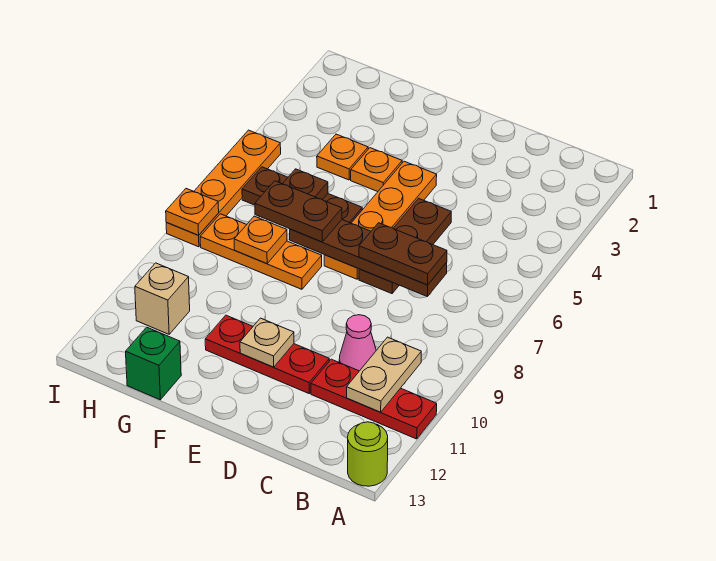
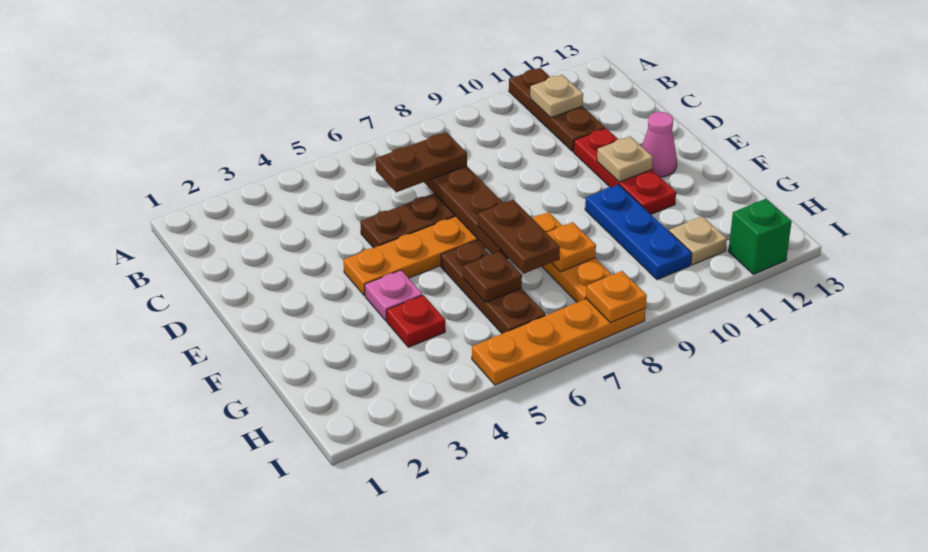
red 1x3 plate [311,359,437,439] -> brown 1x3 plate [509,68,605,151]
lime 1x1 round brick [348,422,388,486] -> none
tan 1x2 plate [347,337,421,412] -> tan 1x1 plate [530,75,583,118]
brown 1x2 plate [359,223,447,285] -> brown 1x2 plate turned to [376,132,467,192]
pink 1x1 cone [339,315,376,371] -> pink 1x1 cone moved to [642,112,677,177]
orange 1x1 plate [351,148,402,192] -> pink 1x1 plate [365,270,422,321]
none -> blue 1x3 plate [585,185,692,280]
orange 1x1 plate [317,134,368,180] -> red 1x1 plate [387,295,445,347]
green 1x1 brick [126,327,181,400] -> green 1x1 brick moved to [728,199,792,274]
tan 1x1 brick [135,263,190,334] -> tan 1x1 plate [669,216,727,265]

